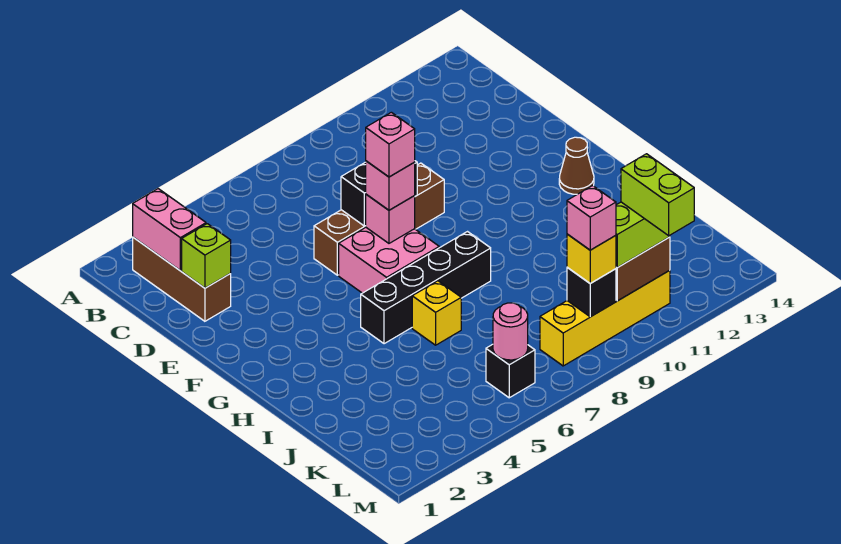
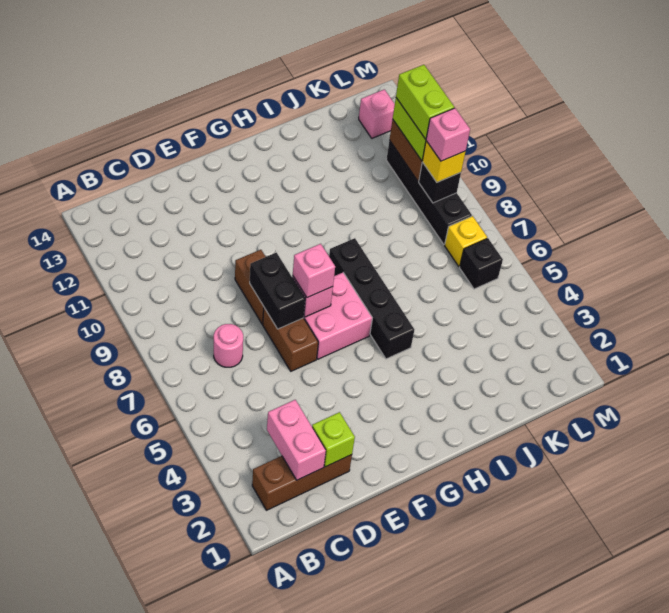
pink 1x2 brick [133,189,206,271] -> pink 1x2 brick turned to [267,400,326,480]
pink 1x1 brick [366,112,415,177] -> pink 1x1 brick moved to [359,89,395,138]
brown 1x1 cone [559,137,594,194] -> none
yellow 1x1 brick [412,281,461,345] -> yellow 1x1 brick moved to [445,216,487,267]
pink 1x1 round brick [493,303,528,360] -> pink 1x1 round brick moved to [214,324,243,367]
yellow 1x4 brick [540,270,670,366] -> black 1x4 brick [386,140,472,244]
lime 1x2 brick [621,154,694,236] -> lime 1x2 brick turned to [396,65,454,139]

